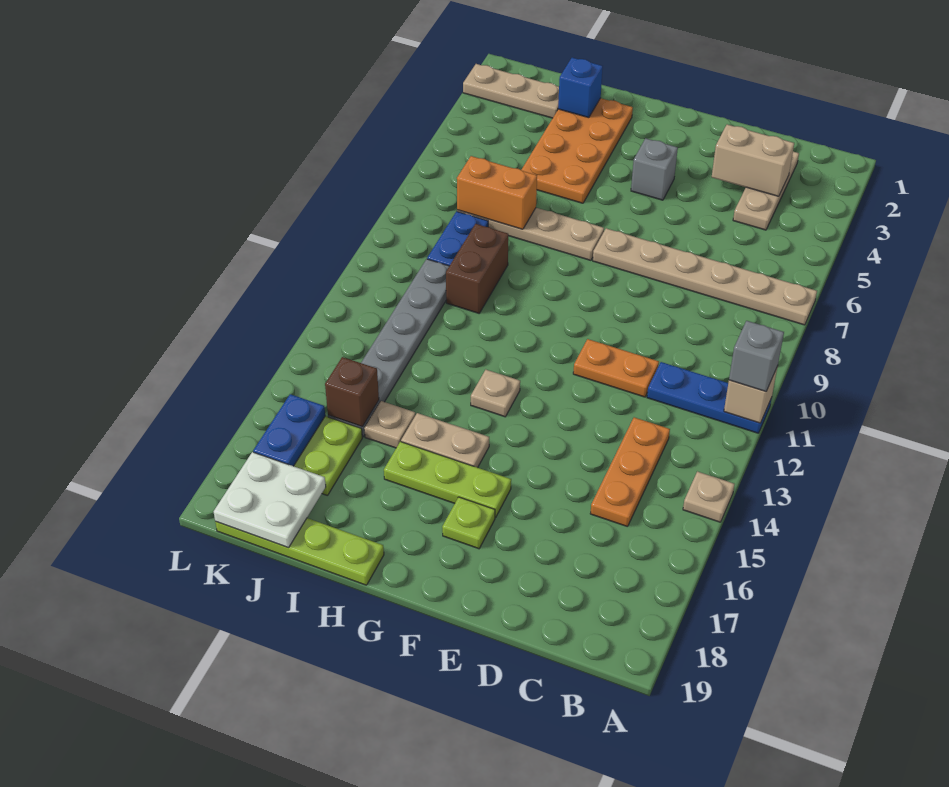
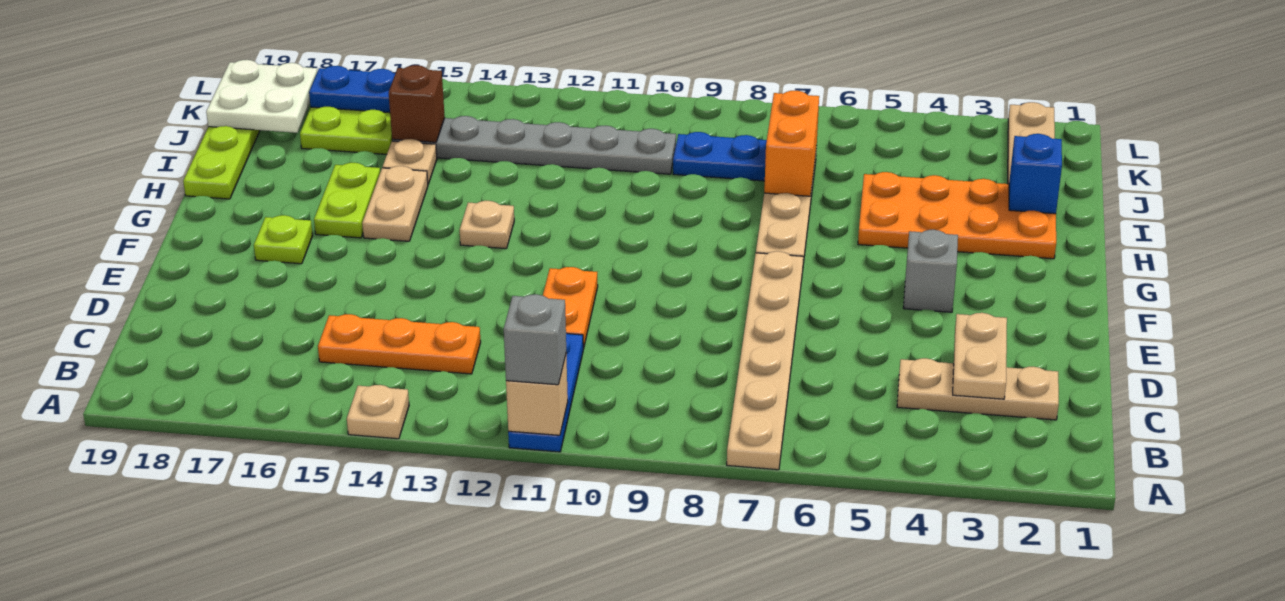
tan 1x2 brick [712,124,794,196] -> tan 1x2 plate [953,313,1007,399]
lime 1x3 plate [384,442,511,518] -> lime 1x2 plate [314,163,380,238]
brown 1x2 brick [446,224,508,313] -> none

